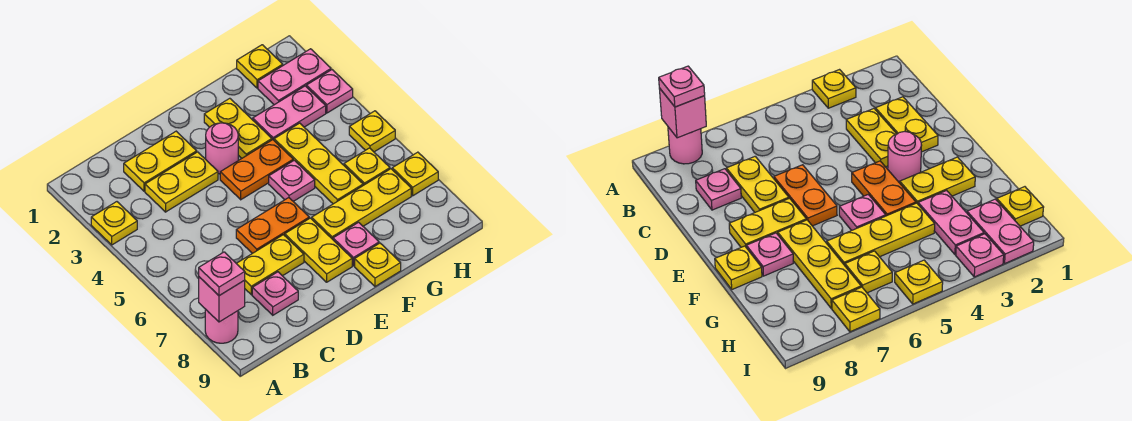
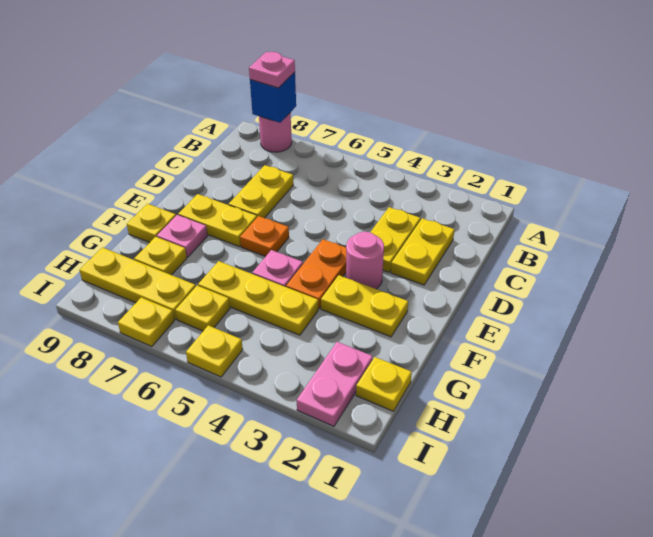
yellow 1x1 plate [91,202,137,245] -> yellow 1x1 plate moved to [134,237,187,275]
pink 1x1 brick [199,277,245,322] -> blue 1x1 brick [250,72,296,123]
pink 1x1 plate [252,272,298,315] -> none
orange 1x2 plate [236,198,309,253] -> orange 1x1 plate [240,216,289,257]
yellow 1x3 plate [312,169,411,239] -> yellow 1x3 plate turned to [79,247,196,319]
pink 1x2 plate [253,86,326,140] -> none
pink 1x1 plate [306,70,353,113] -> none

